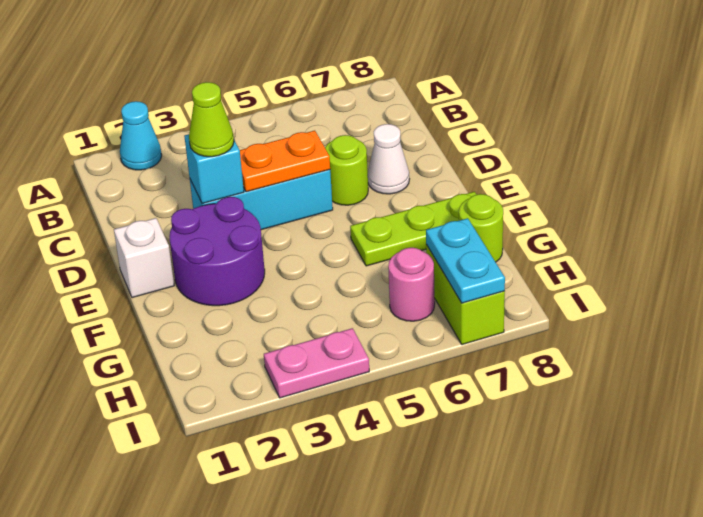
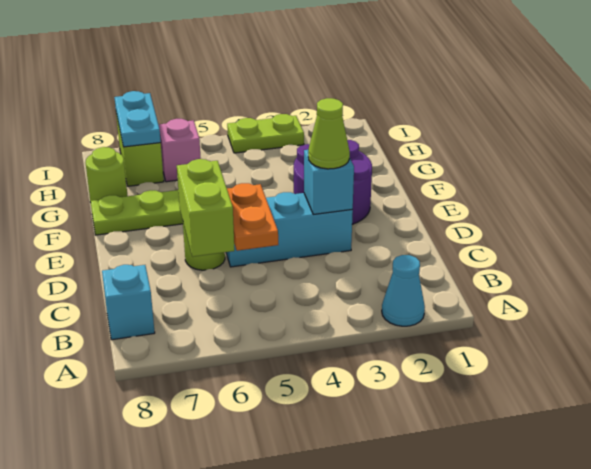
none -> cyan 1x1 brick [102,265,155,340]
none -> lime 1x2 brick [177,159,234,257]
orange 1x2 plate [240,131,330,192] -> orange 1x2 plate turned to [227,183,278,251]
white 1x1 cone [368,124,409,194] -> none
white 1x1 brick [114,218,174,298] -> none
pink 1x1 round brick [388,248,435,321] -> pink 1x1 brick [158,119,201,182]
pink 1x2 plate [264,328,369,398] -> lime 1x2 plate [227,114,304,153]

